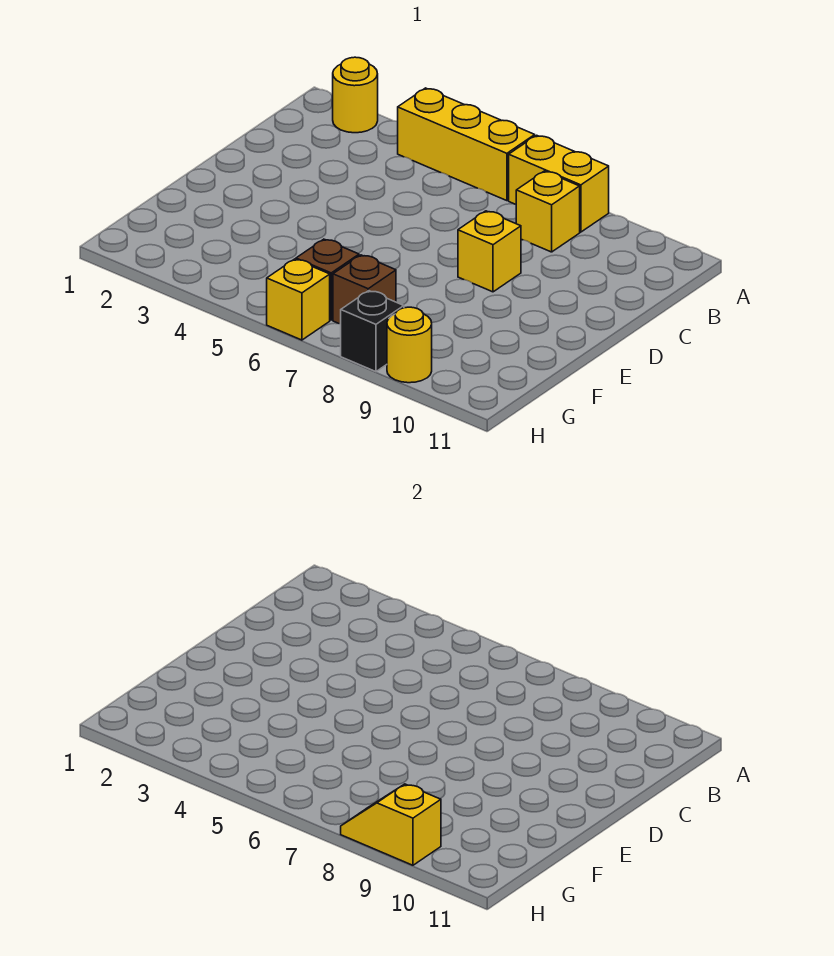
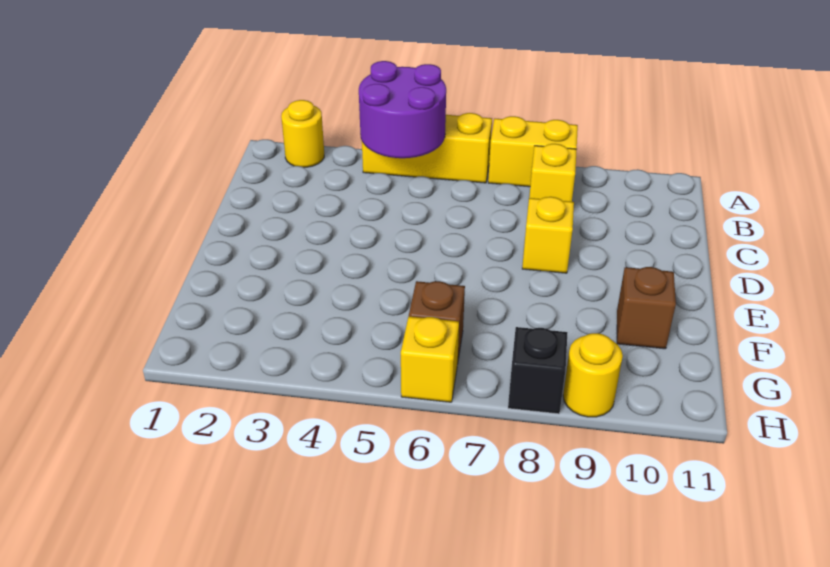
none -> purple 2x2 round brick [359,61,446,158]
brown 1x1 brick [333,255,396,324] -> brown 1x1 brick moved to [617,267,676,349]
yellow 1x2 slope [341,784,441,865] -> none

